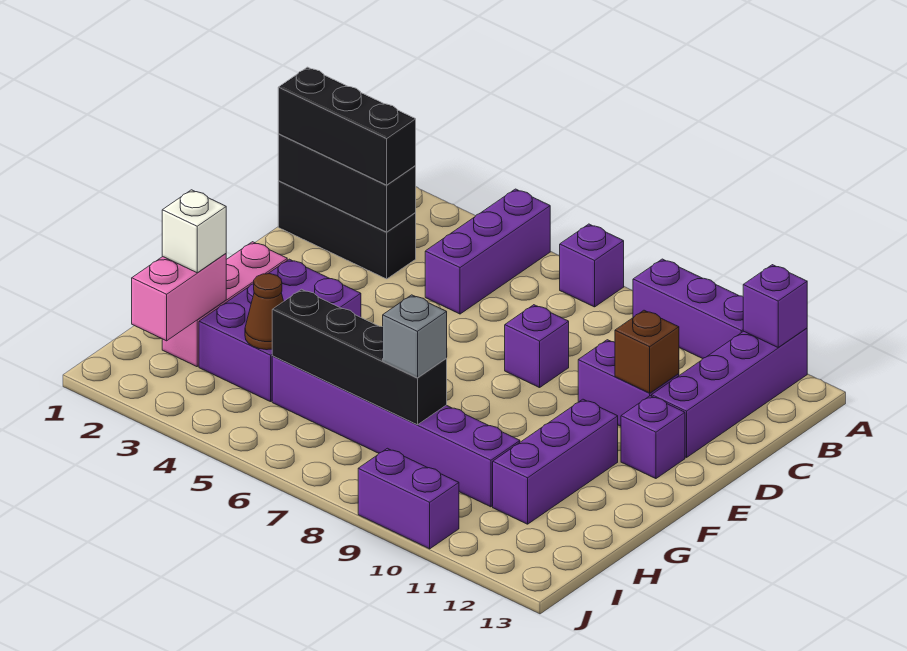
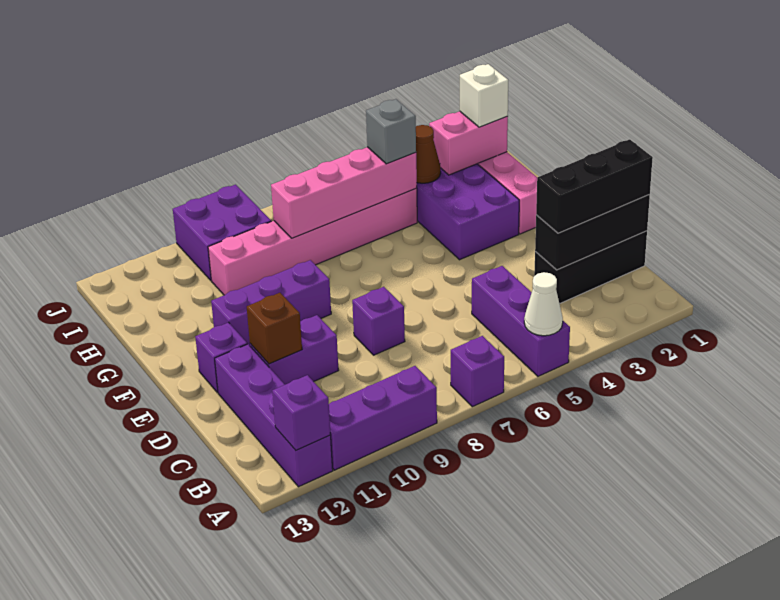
none -> white 1x1 cone [524,272,563,336]
purple 1x3 brick [493,399,618,524] -> purple 1x3 brick turned to [211,260,331,346]
pink 1x2 brick [132,254,226,341] -> pink 1x2 brick turned to [429,111,508,175]
purple 1x6 brick [272,356,520,507] -> pink 1x6 brick [208,188,417,295]
black 1x4 brick [272,289,447,425] -> pink 1x4 brick [271,147,417,238]
grey 1x1 brick [383,295,447,378] -> grey 1x1 brick moved to [366,99,416,164]
purple 1x2 brick [358,448,459,549] -> purple 2x2 brick [173,185,271,280]

